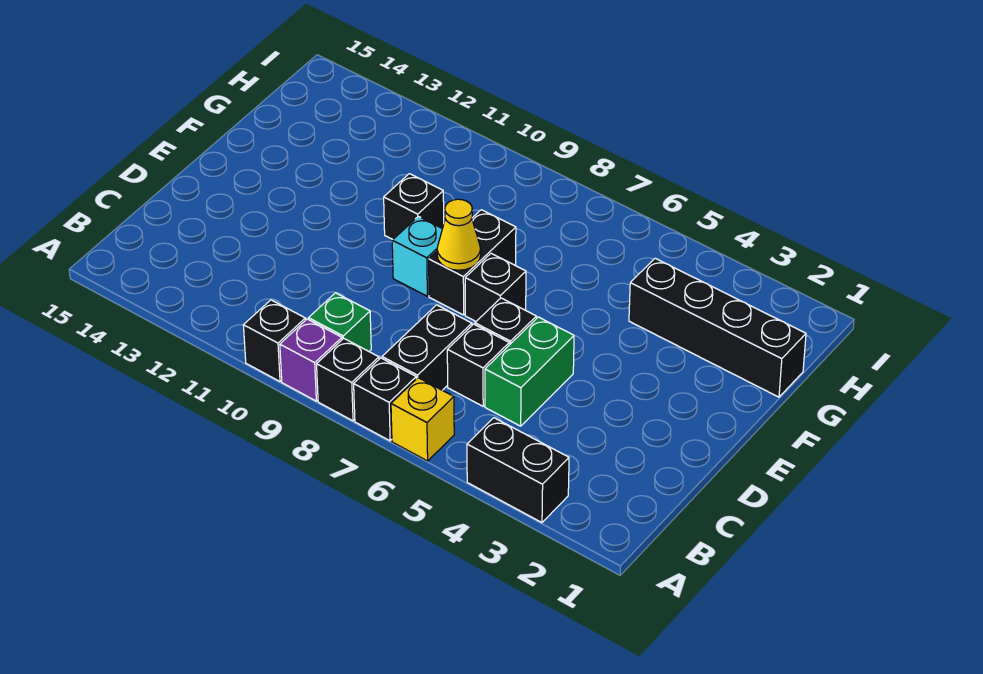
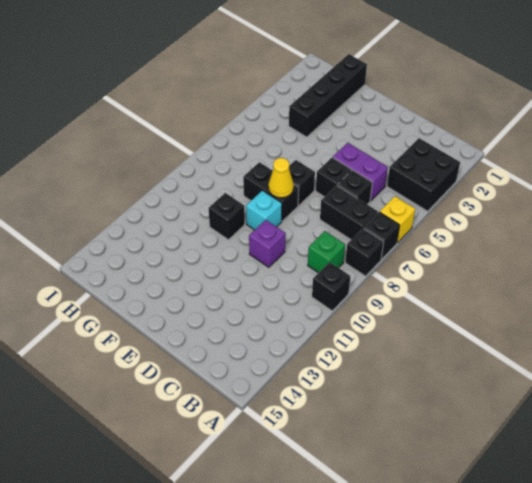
black 1x2 brick [467,418,569,523] -> black 2x2 brick [387,138,460,211]
purple 1x1 brick [280,319,342,401] -> purple 1x1 brick moved to [249,220,286,267]
green 1x2 brick [485,317,574,426] -> purple 1x2 brick [333,143,388,201]

